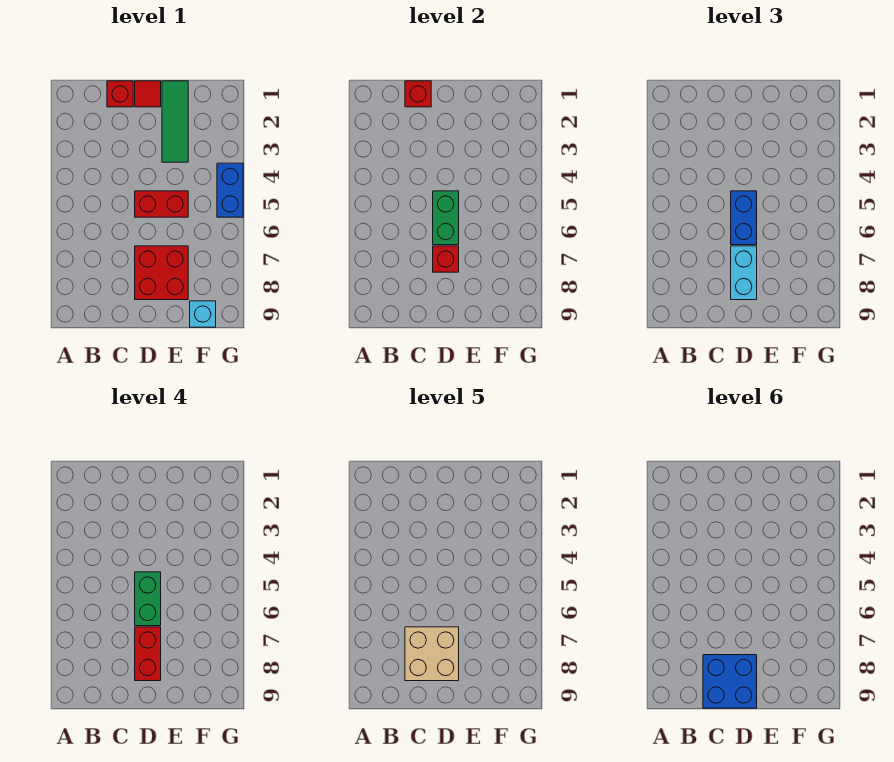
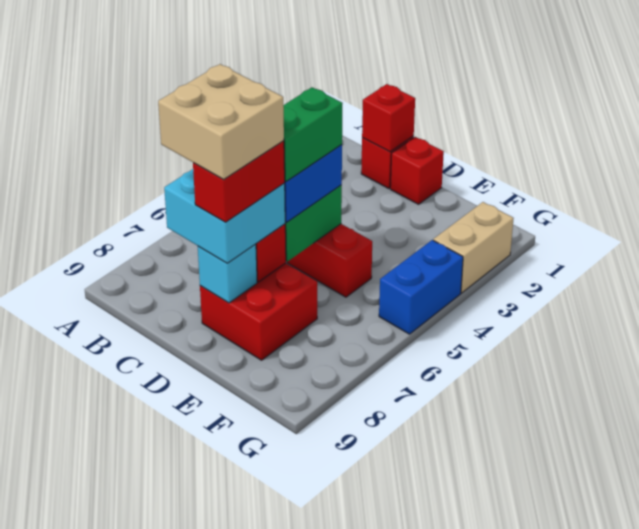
blue 2x2 brick [703,655,757,708] -> none
red 1x1 tile [135,81,161,107] -> red 1x1 brick [390,137,444,204]
cyan 1x2 brick [731,246,757,300] -> cyan 2x2 brick [164,169,285,263]
green 1x3 tile [162,81,188,162] -> none
cyan 1x1 brick [190,301,216,327] -> cyan 1x1 brick moved to [198,244,257,303]
none -> tan 1x2 brick [433,202,514,293]

